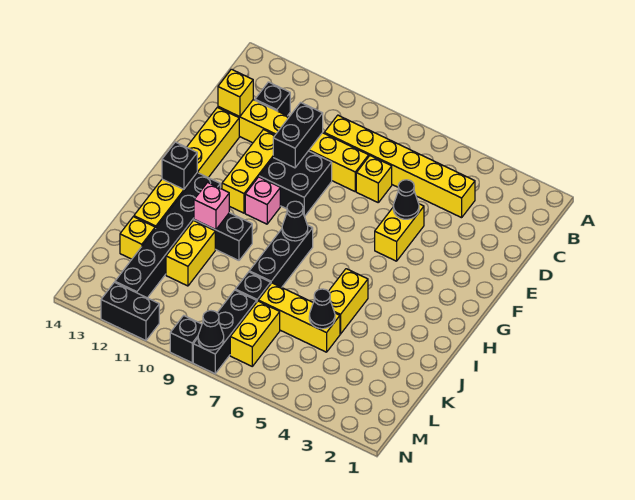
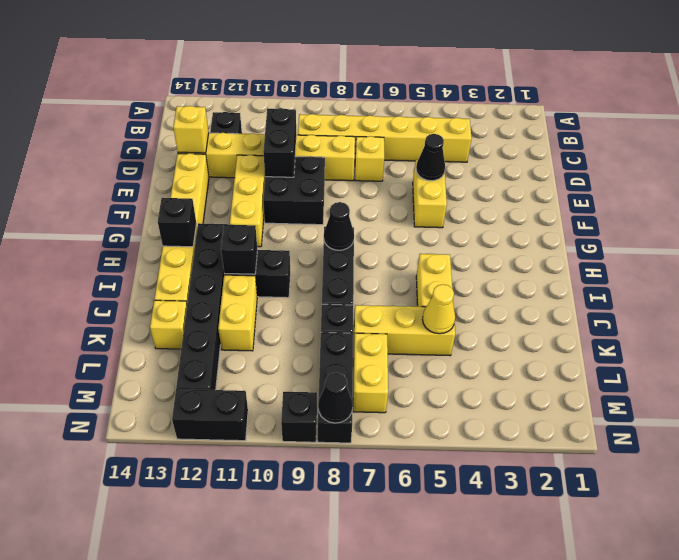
pink 1x1 brick [245,177,280,224] -> none
pink 1x1 brick [194,182,229,230] -> black 1x1 brick [221,225,257,274]
black 1x1 cone [309,289,335,329] -> yellow 1x1 cone [422,284,455,334]

